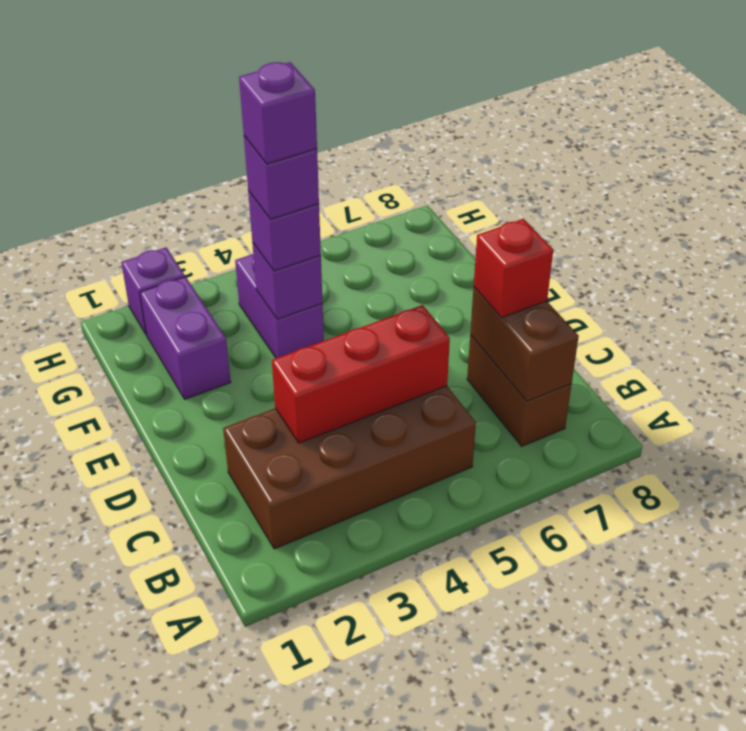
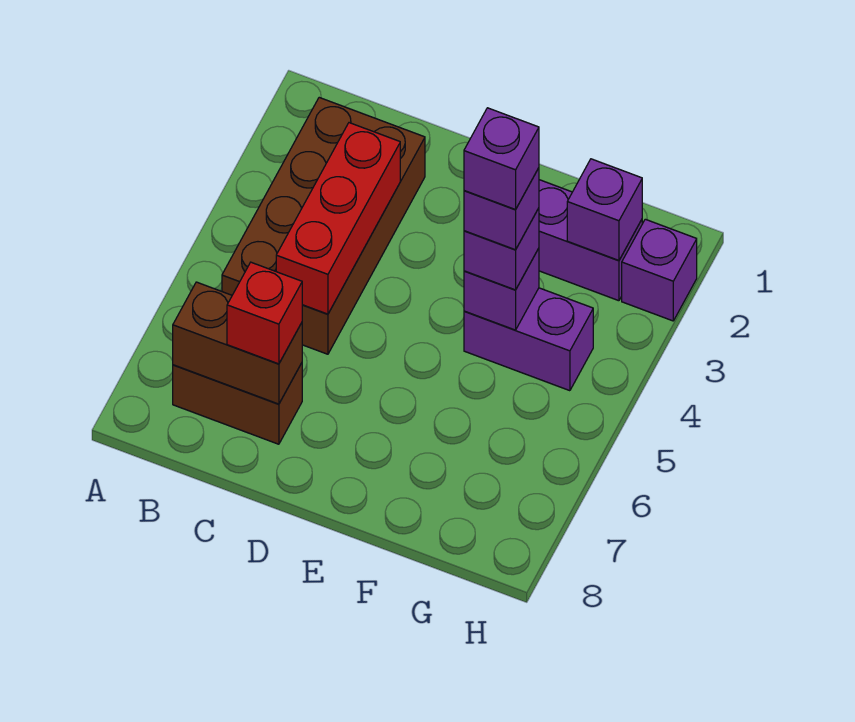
none -> purple 1x1 brick [567,159,642,261]

